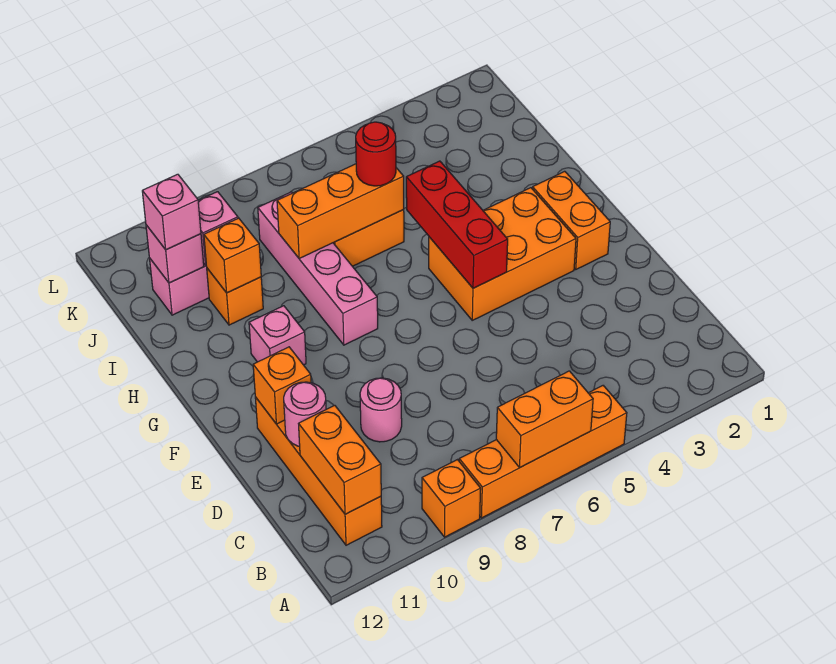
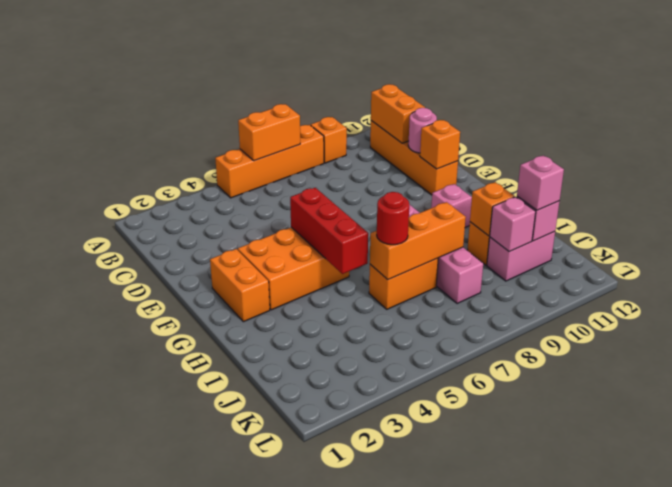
pink 1x1 round brick [360,378,402,442] -> none

